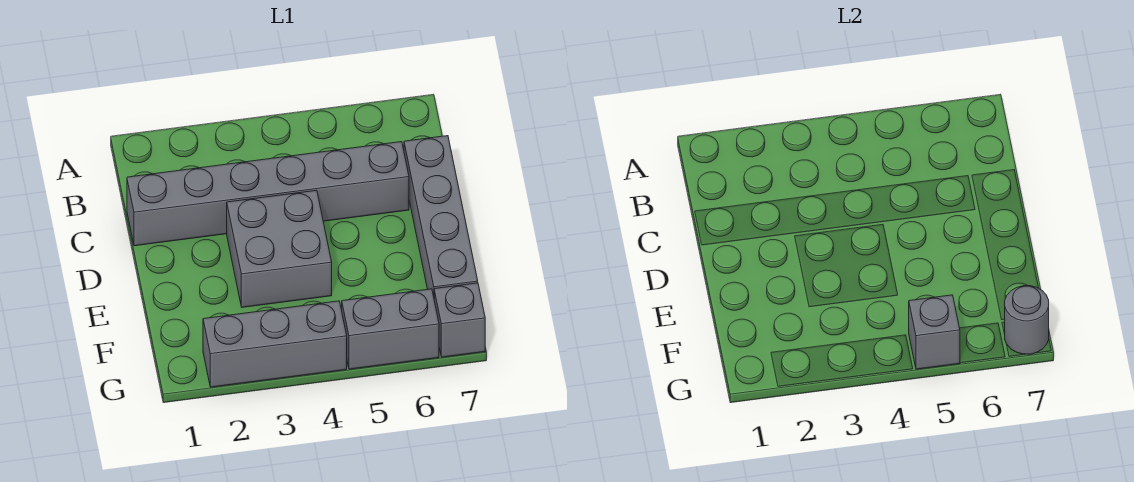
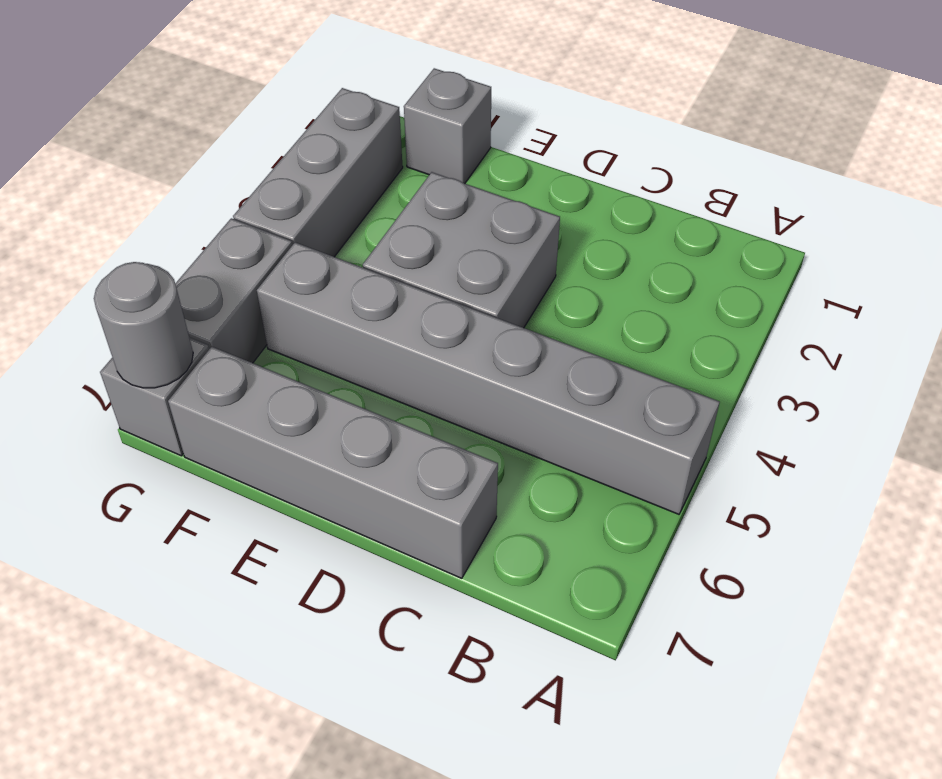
grey 1x6 brick [127,142,409,246] -> grey 1x6 brick turned to [257,242,720,514]
grey 1x1 brick [909,295,960,369] -> grey 1x1 brick moved to [404,68,491,183]

